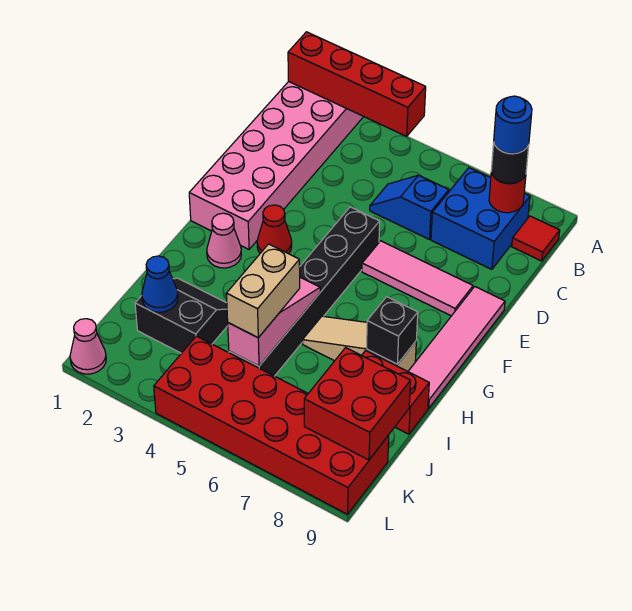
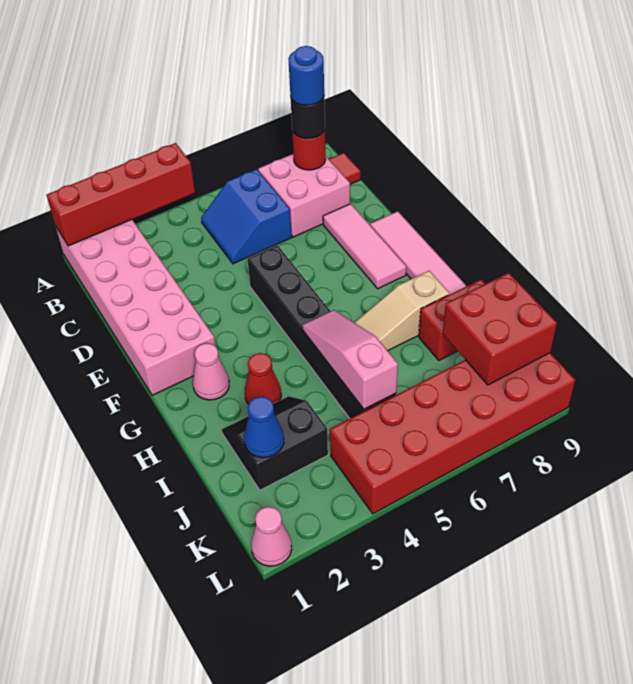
blue 2x2 brick [431,168,530,269] -> pink 2x2 brick [258,154,350,237]
blue 1x2 slope [370,175,449,239] -> blue 2x2 slope [201,169,292,264]
pink 1x3 tile [362,241,473,316] -> pink 1x3 tile turned to [323,204,406,289]
red 1x1 cone [257,205,292,254] -> red 1x1 cone moved to [245,353,281,404]
black 1x1 brick [367,297,418,364] -> none
tan 1x2 brick [226,244,300,338] -> none

